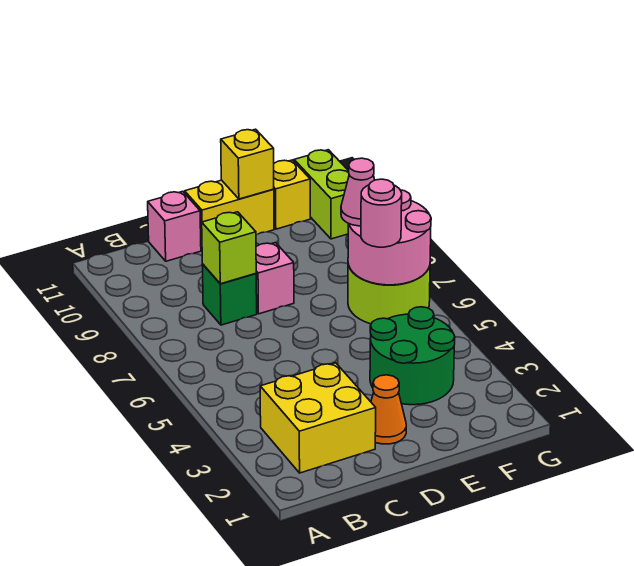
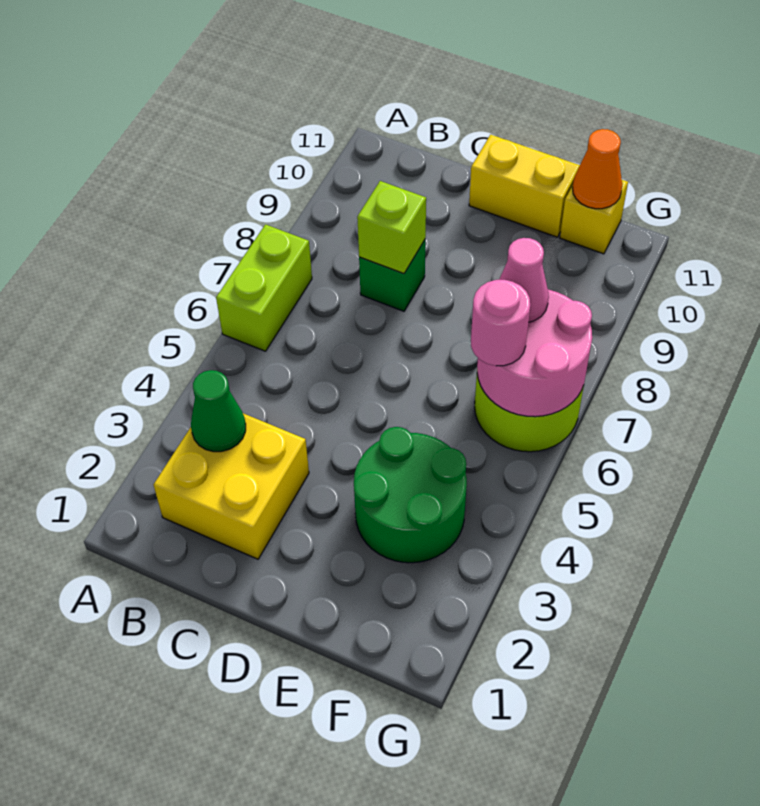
none -> green 1x1 cone [191,370,246,452]
pink 1x1 brick [148,191,201,261] -> none
orange 1x1 cone [371,375,406,444] -> orange 1x1 cone moved to [573,129,622,209]
pink 1x1 brick [256,243,294,314] -> none
yellow 1x1 brick [221,129,274,199] -> none
lime 1x2 brick [294,150,349,239] -> lime 1x2 brick moved to [216,225,312,351]

